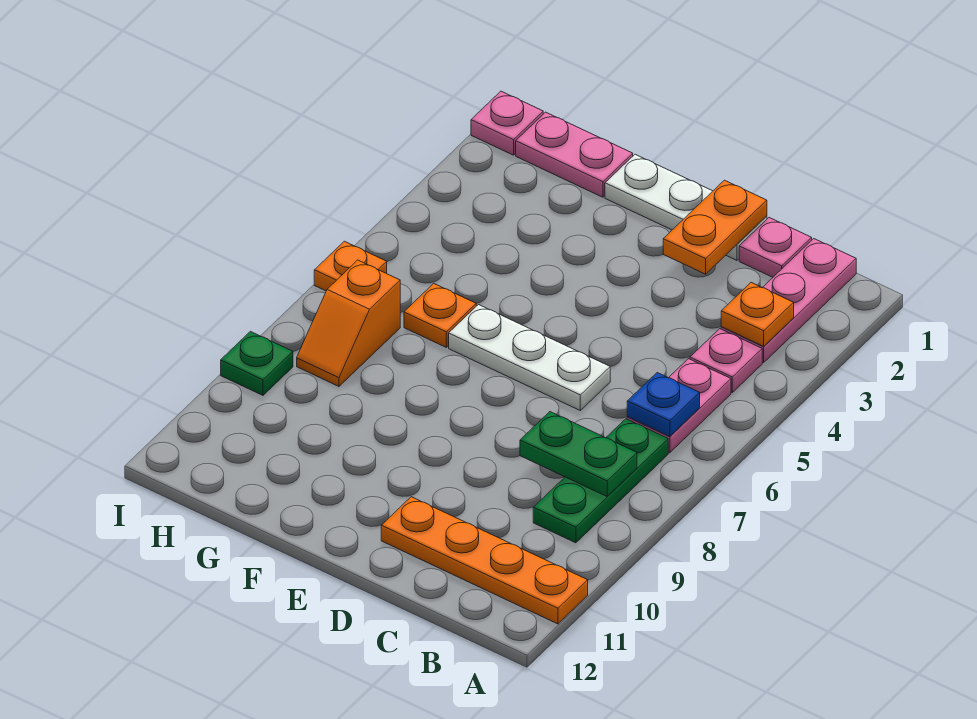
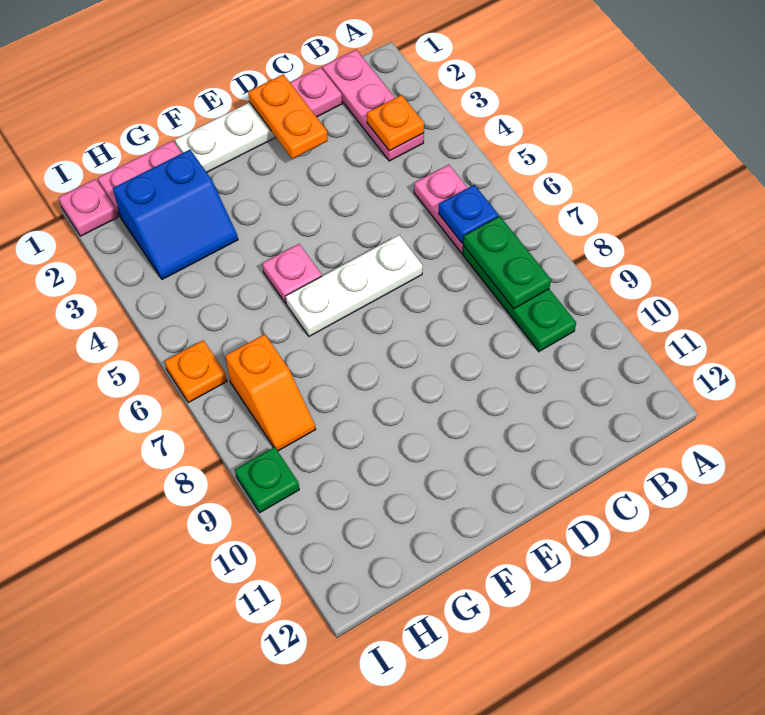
orange 1x4 plate [381,497,588,624] -> none
pink 1x1 plate [690,329,762,392] -> pink 1x1 plate moved to [262,244,322,303]
green 1x2 plate [520,412,637,497] -> green 1x2 plate turned to [463,216,551,309]
none -> blue 2x2 slope [113,150,238,279]
orange 1x1 plate [404,283,476,347] -> none

